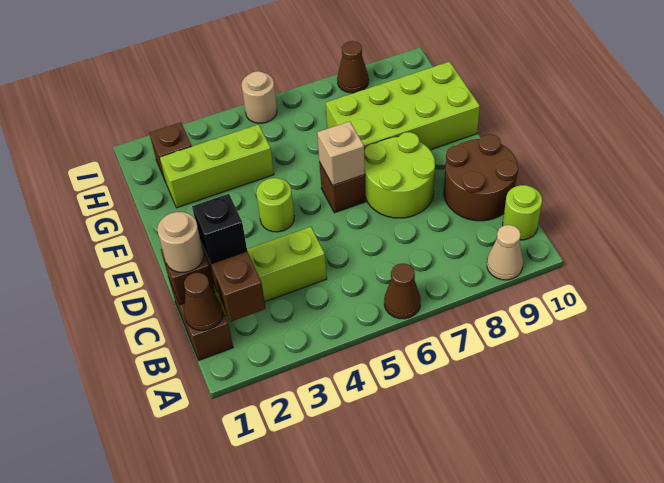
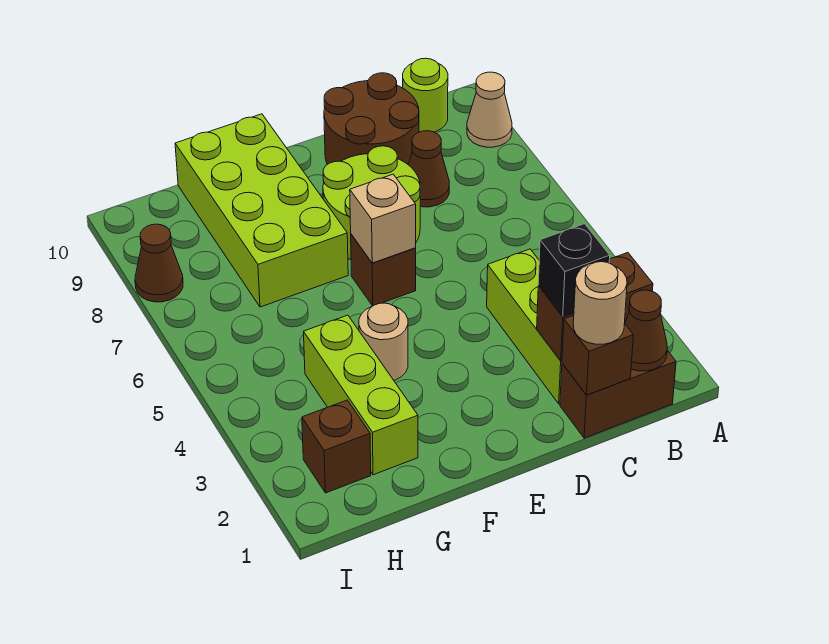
brown 1x1 cone [384,263,421,319] -> brown 1x1 cone moved to [408,131,449,207]
lime 1x1 round brick [256,178,294,232] -> none
tan 1x1 round brick [241,71,277,123] -> tan 1x1 round brick moved to [359,303,408,380]

